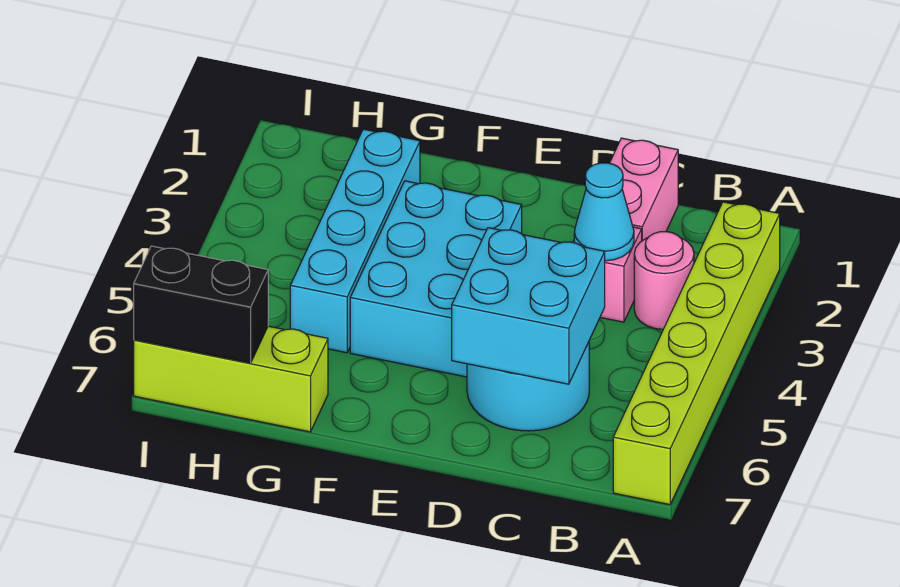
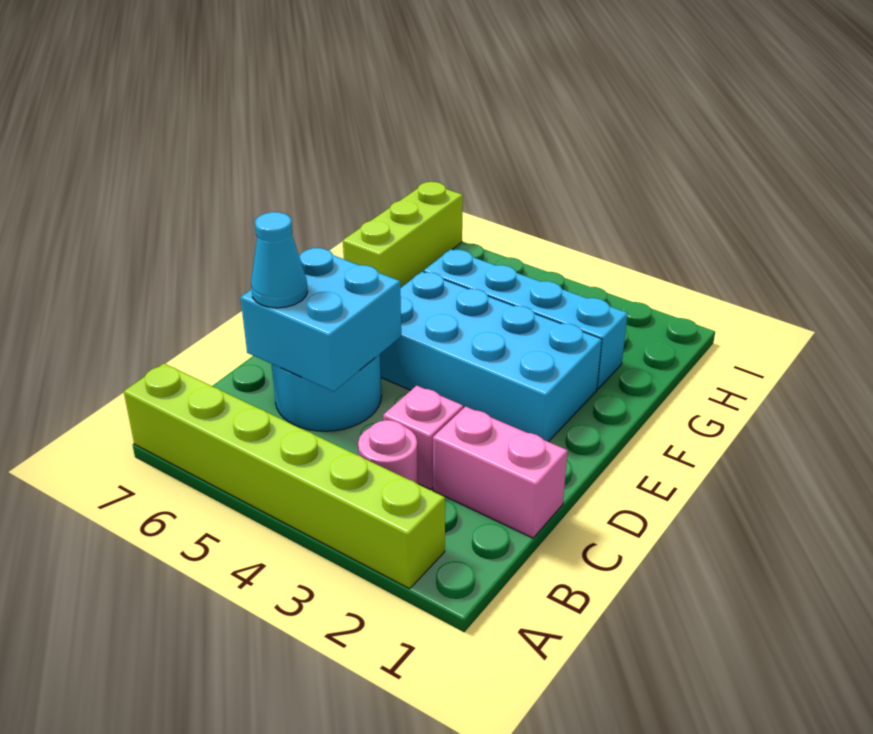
cyan 1x1 cone [574,163,634,261] -> cyan 1x1 cone moved to [251,212,308,308]
cyan 2x3 brick [350,181,522,377] -> cyan 2x4 brick [380,272,602,442]
black 1x2 brick [134,246,268,363] -> none

